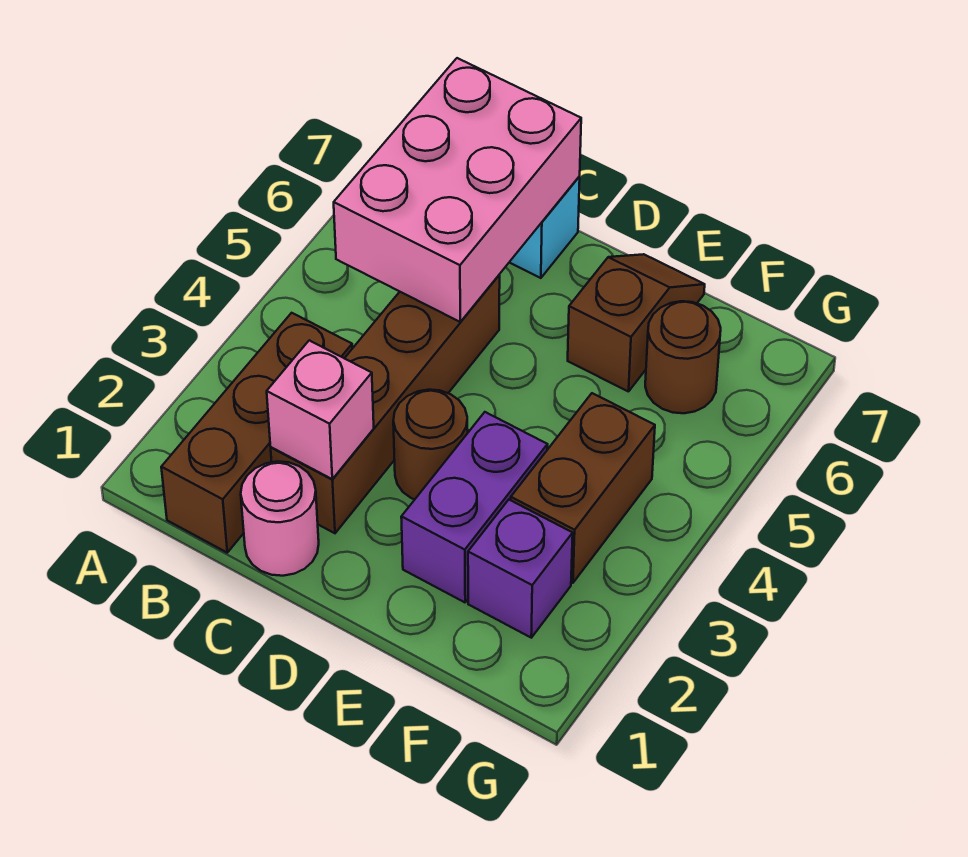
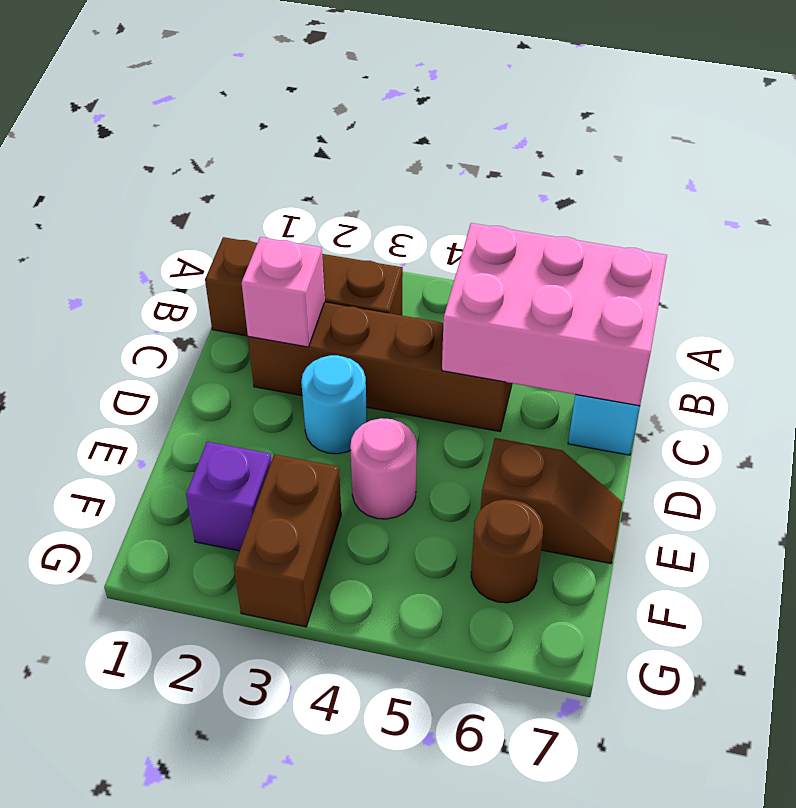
pink 1x1 round brick [241,462,319,576] -> pink 1x1 round brick moved to [350,418,417,519]
brown 1x1 round brick [393,390,468,499] -> cyan 1x1 round brick [301,355,367,454]
purple 1x2 brick [401,412,548,602] -> none
brown 1x2 brick [511,393,655,583] -> brown 1x2 brick turned to [234,454,341,627]

